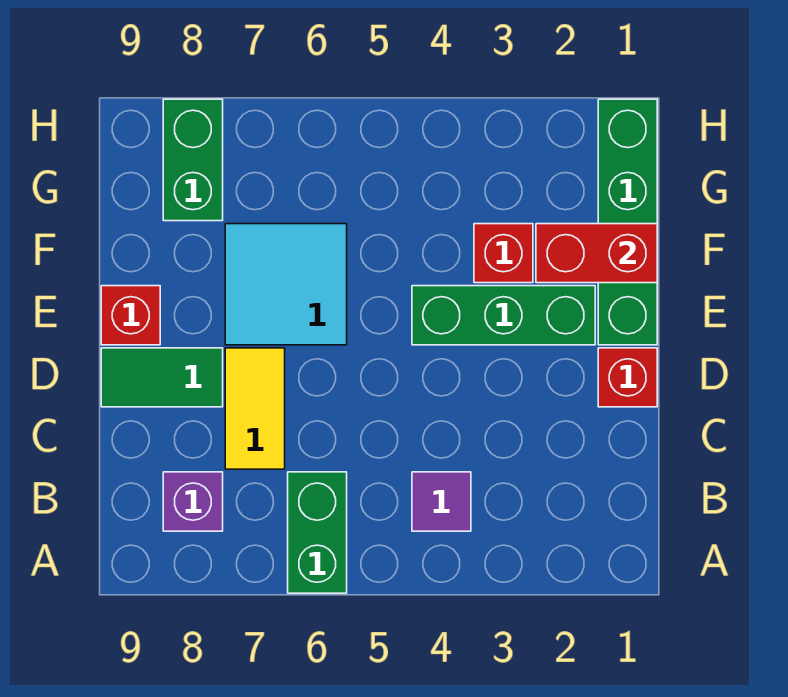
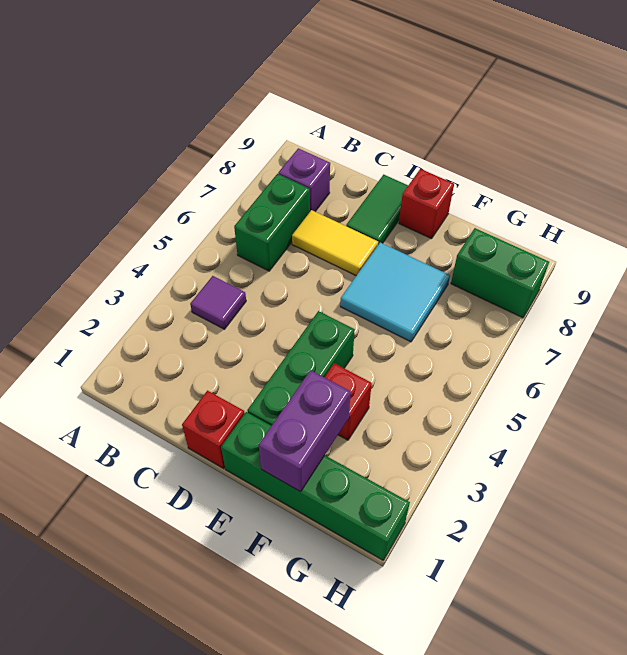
green 1x2 brick [288,472,347,593] -> green 1x2 brick turned to [234,174,310,271]
red 1x2 brick [536,224,657,283] -> purple 1x2 brick [259,370,351,492]

